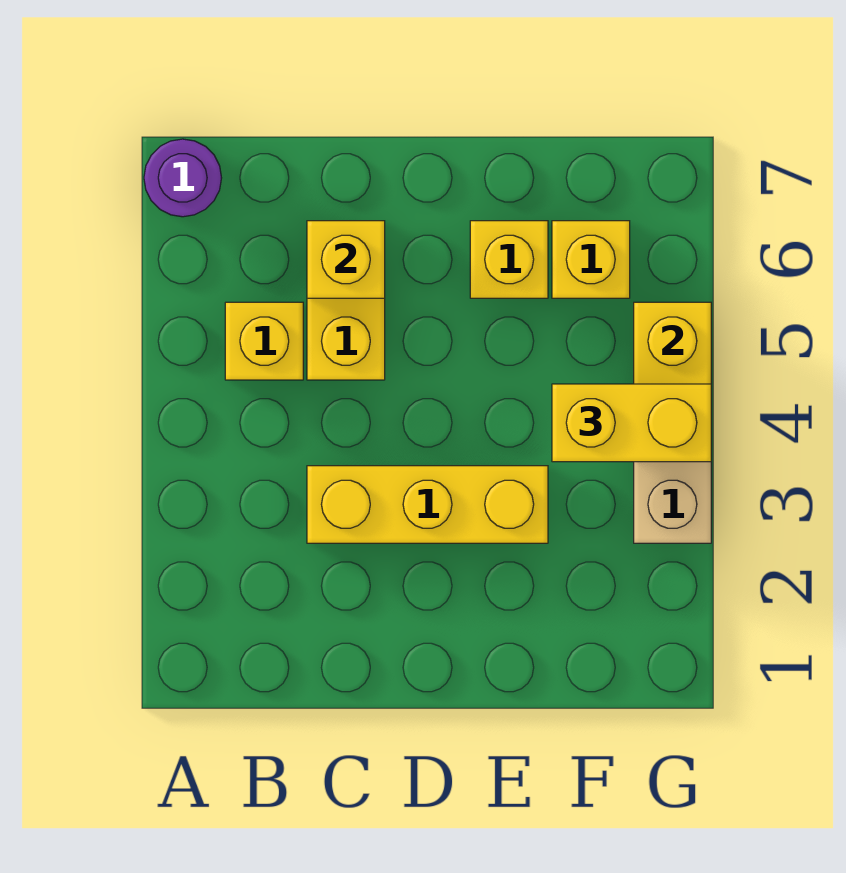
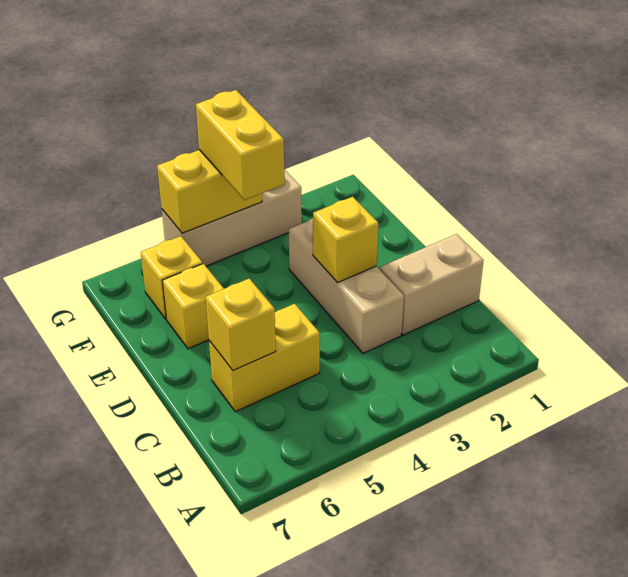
purple 1x1 round brick [144,139,221,217] -> none
yellow 1x1 brick [225,302,303,380] -> yellow 1x1 brick moved to [313,197,378,283]
none -> tan 1x2 brick [380,234,484,335]
yellow 1x3 brick [307,466,548,543] -> tan 1x3 brick [289,218,404,353]

